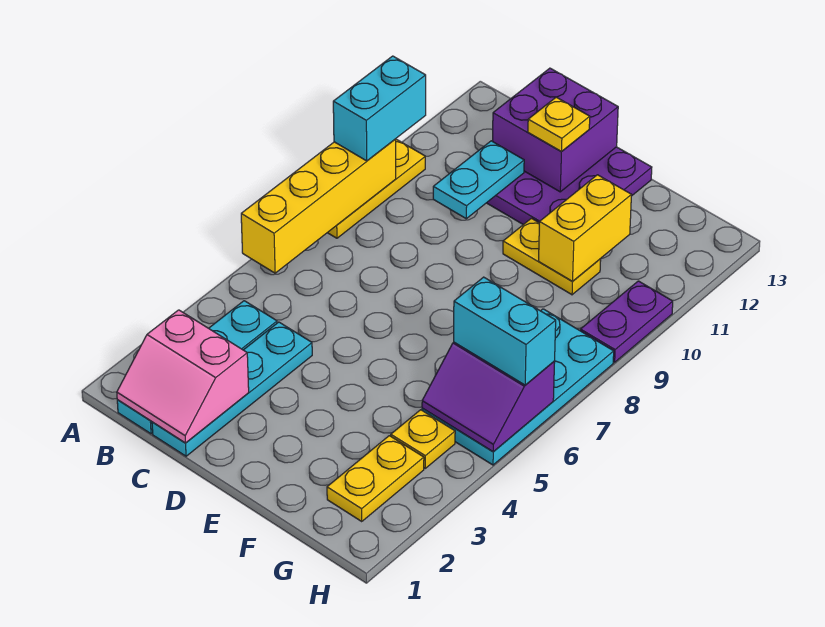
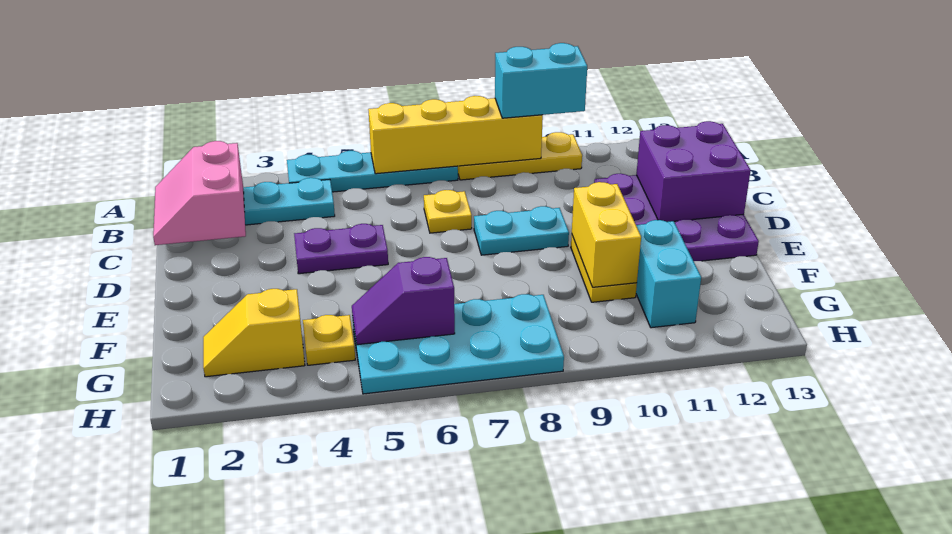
cyan 1x4 plate [152,322,312,456] -> cyan 1x4 plate moved to [287,151,458,192]
cyan 1x2 plate [433,141,524,219] -> cyan 1x2 plate moved to [474,206,569,255]
yellow 1x1 plate [528,97,590,152] -> yellow 1x1 plate moved to [424,190,472,233]
yellow 1x2 brick [539,175,631,282] -> yellow 1x2 brick turned to [572,182,641,287]
yellow 1x2 plate [327,436,424,521] -> yellow 1x2 slope [203,289,305,377]
purple 2x2 slope [422,342,555,452] -> purple 1x2 slope [352,257,455,345]
cyan 1x2 brick [454,277,556,385] -> cyan 1x2 brick moved to [636,220,701,328]
purple 1x2 plate [580,281,673,362] -> purple 1x2 plate moved to [294,224,388,274]

